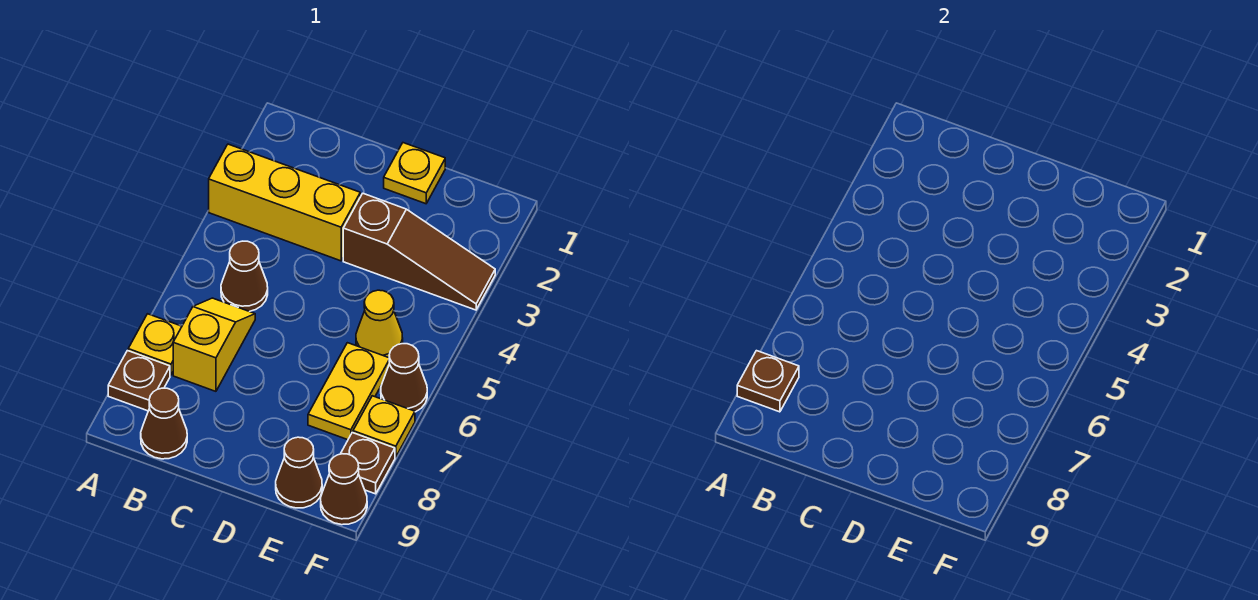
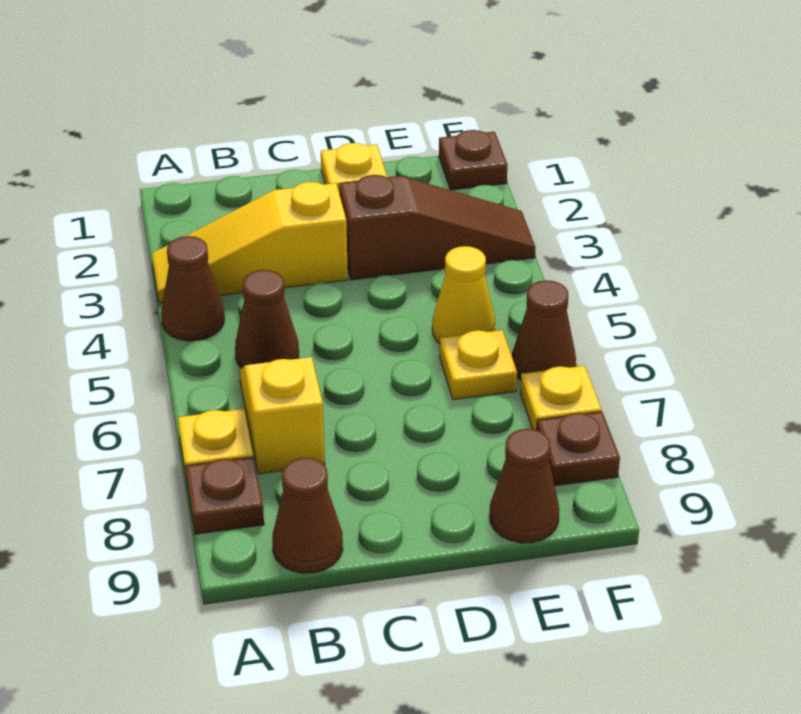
yellow 1x3 brick [209,144,360,261] -> yellow 1x3 slope [152,182,348,303]
brown 1x1 plate [737,351,799,412] -> brown 1x1 plate moved to [439,130,507,190]
yellow 1x2 plate [308,343,390,440] -> yellow 1x1 plate [440,330,517,400]
brown 1x1 cone [321,454,367,525] -> brown 1x1 cone moved to [161,236,224,341]

